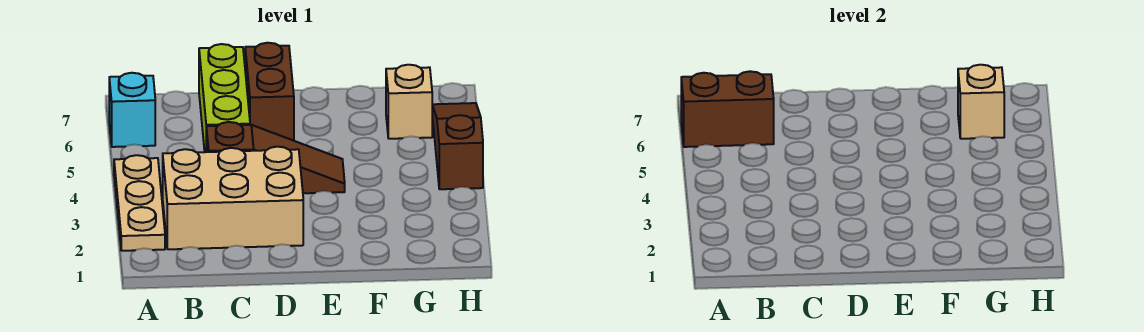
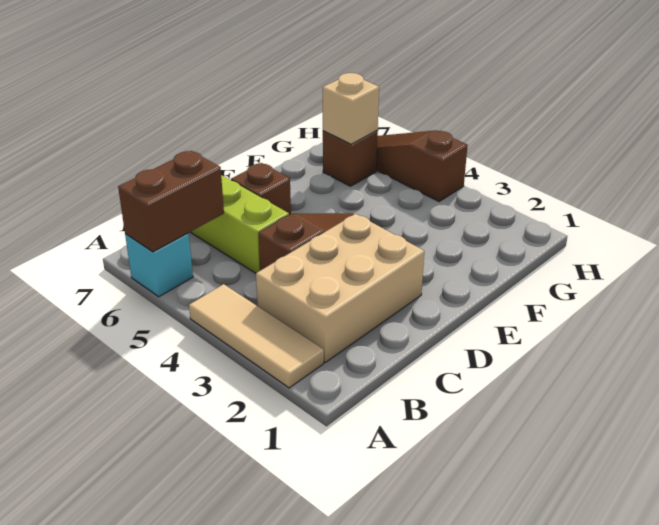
tan 1x3 plate [114,155,165,251] -> tan 1x3 tile [189,284,324,388]
brown 1x2 brick [245,43,294,141] -> brown 1x1 brick [231,163,291,215]
tan 1x1 brick [386,65,432,139] -> brown 1x1 brick [323,131,378,186]

